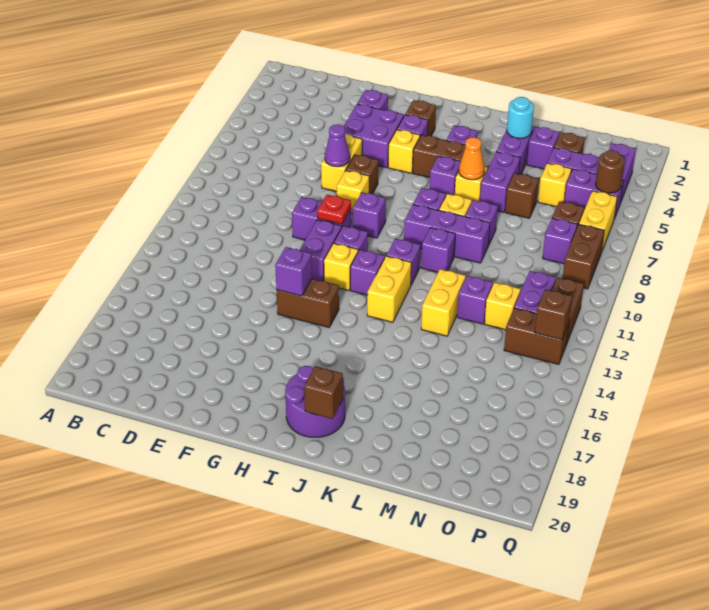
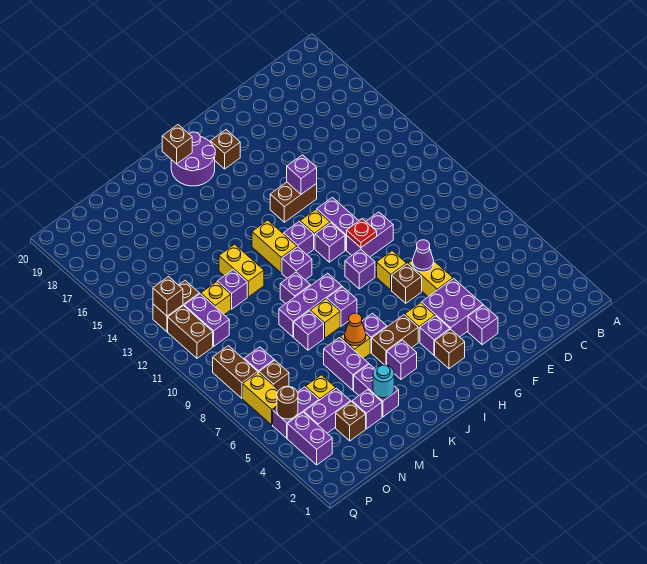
brown 1x1 brick [505,173,539,218] -> brown 1x1 brick moved to [210,130,240,169]

